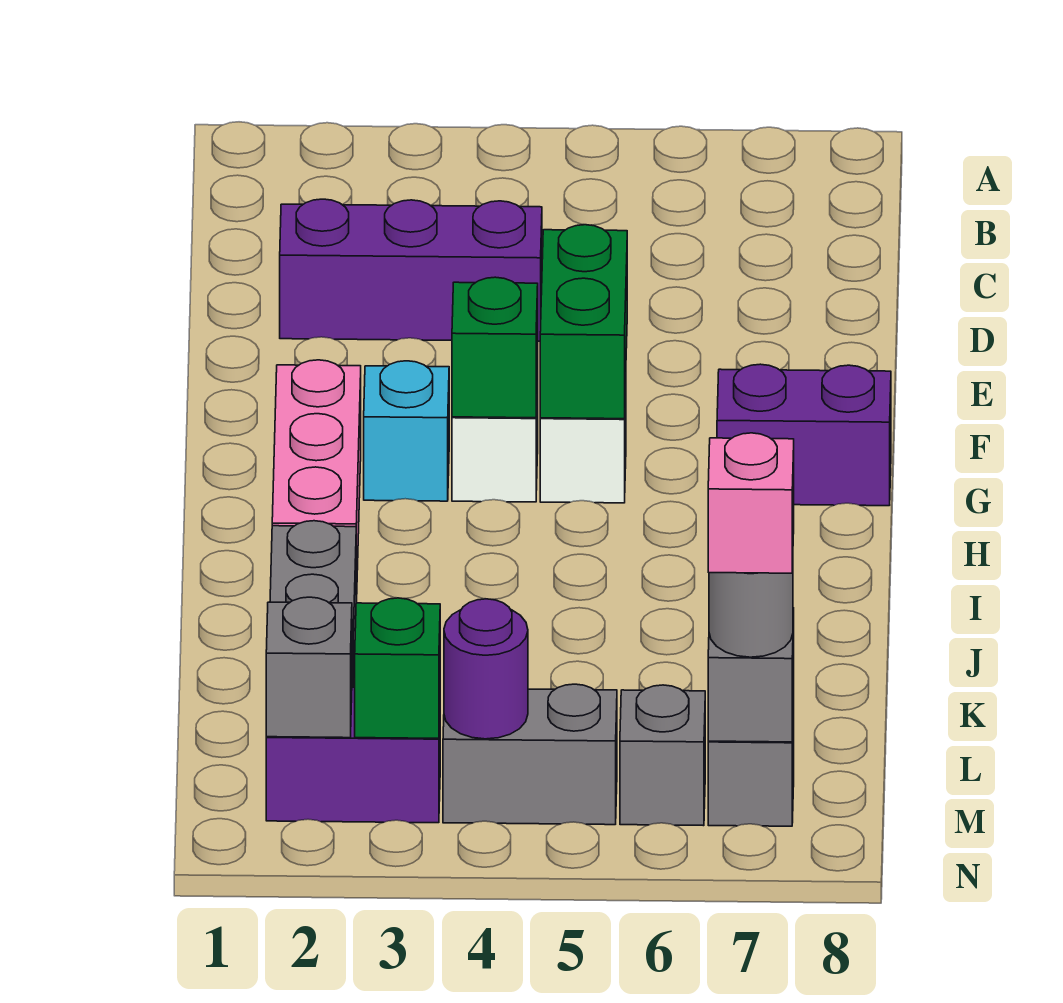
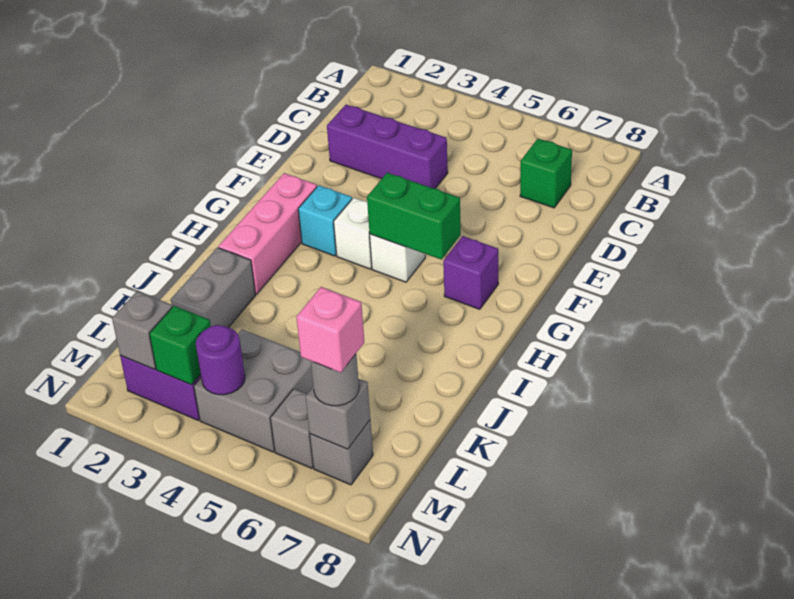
green 1x2 brick [540,225,627,419] -> green 1x2 brick turned to [367,173,461,260]
green 1x1 brick [452,277,538,418] -> green 1x1 brick moved to [520,139,572,208]
purple 1x2 brick [717,364,891,506] -> purple 1x1 brick [443,236,498,309]
grey 1x2 brick [443,684,617,825] -> grey 2x2 brick [194,329,313,452]

